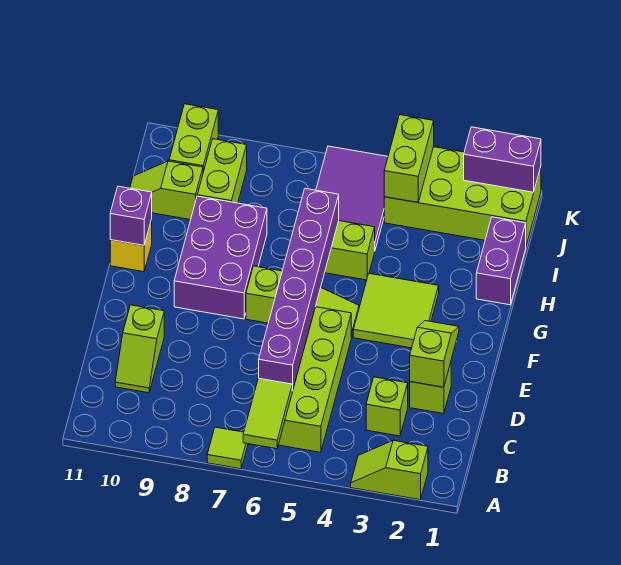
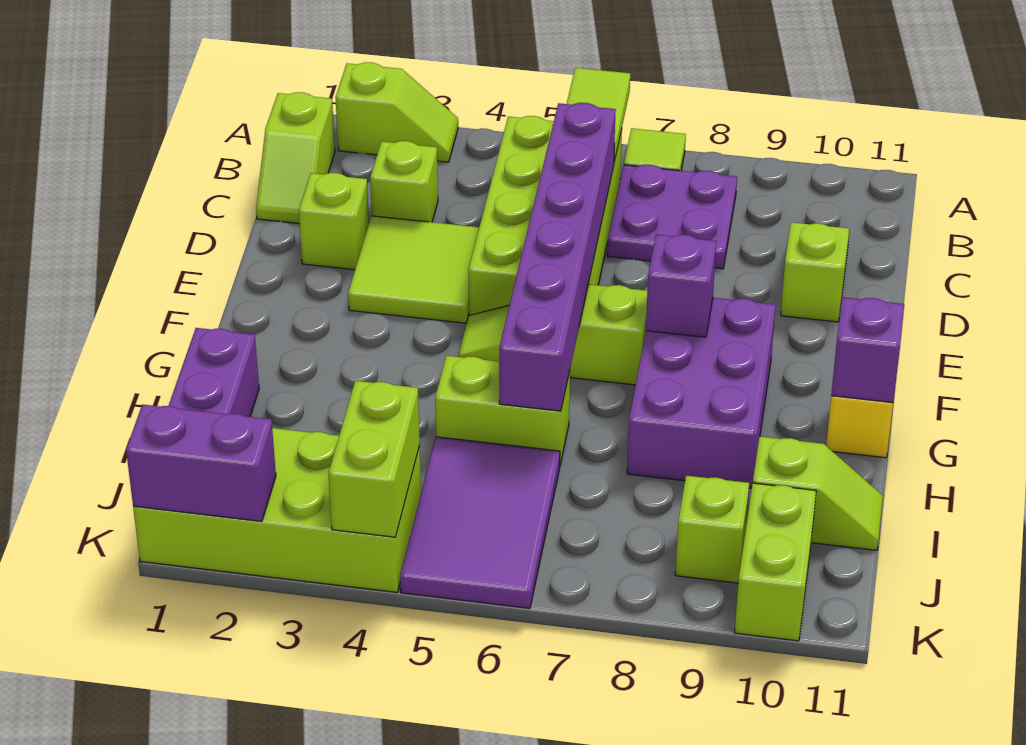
none -> purple 2x2 plate [607,165,737,269]
lime 1x2 slope [410,321,459,387] -> lime 1x2 slope moved to [256,92,335,224]
lime 2x2 tile [353,274,439,348] -> lime 2x2 tile moved to [348,216,479,323]
none -> purple 1x1 brick [646,234,716,337]
lime 1x2 brick [197,139,247,203] -> lime 1x1 brick [675,476,749,583]

